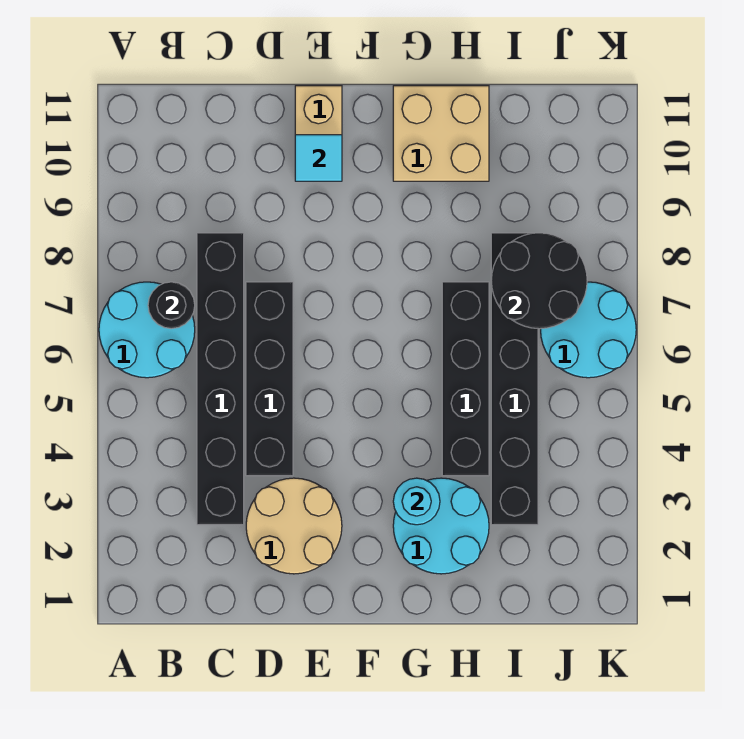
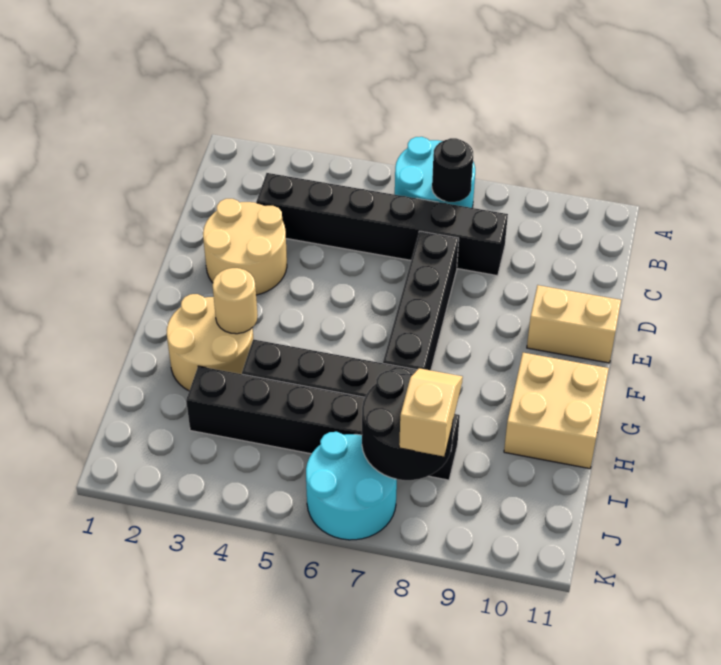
black 1x4 brick [246,282,293,476] -> black 1x4 brick turned to [383,231,459,370]
cyan 1x1 tile [295,135,342,181] -> none
cyan 2x2 round brick [393,478,489,574] -> tan 2x2 round brick [167,294,253,391]
cyan 1x1 round brick [393,478,440,525] -> tan 1x1 round brick [213,268,258,334]
none -> tan 1x2 slope [399,368,463,456]

